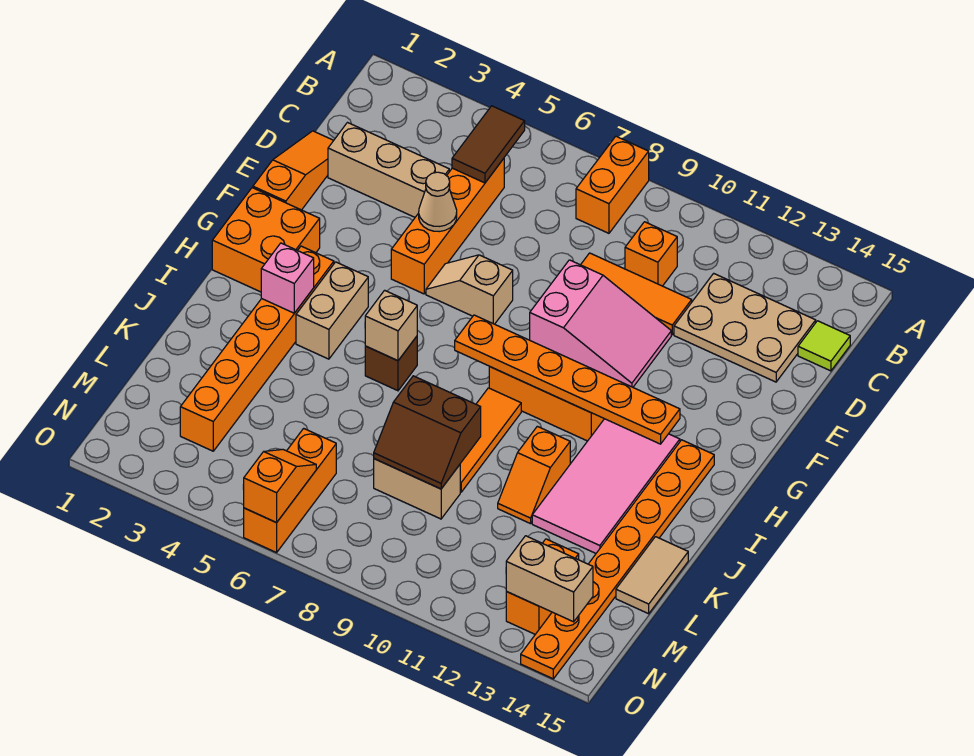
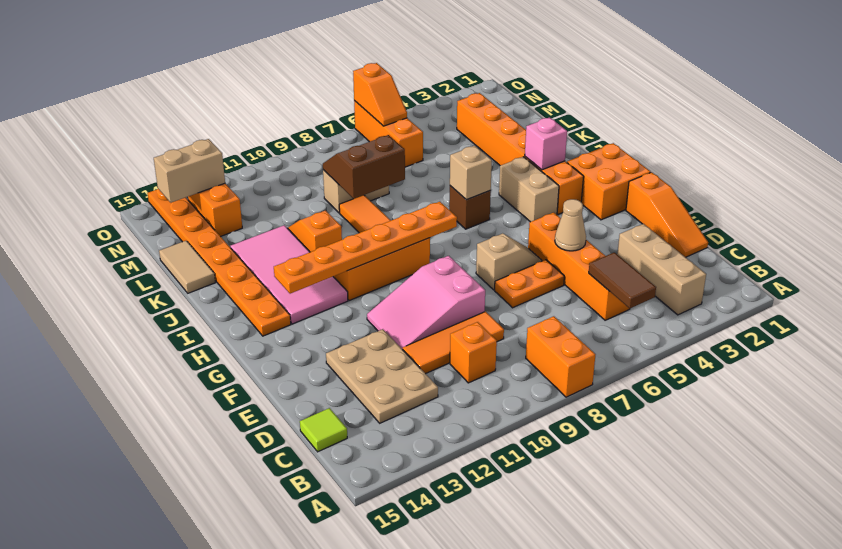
tan 2x3 plate [674,273,816,382] -> tan 2x3 plate turned to [326,329,438,423]
tan 1x3 brick [328,123,449,217] -> tan 1x3 brick turned to [617,224,706,315]
none -> orange 1x2 plate [495,260,564,308]

